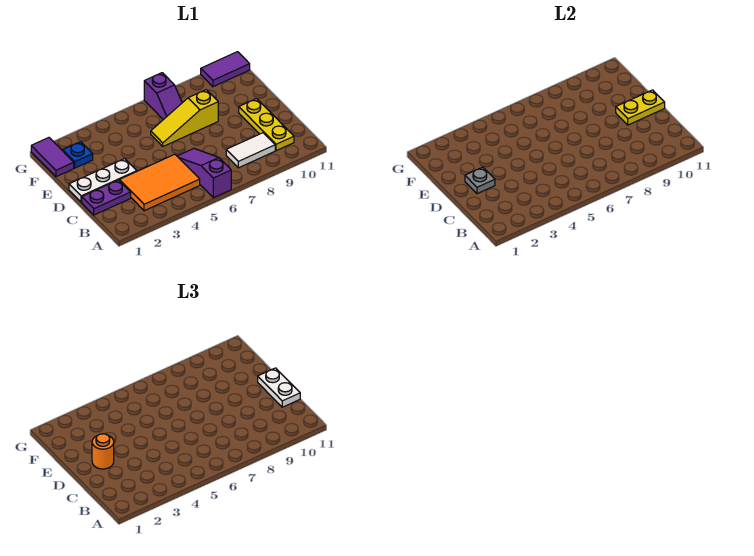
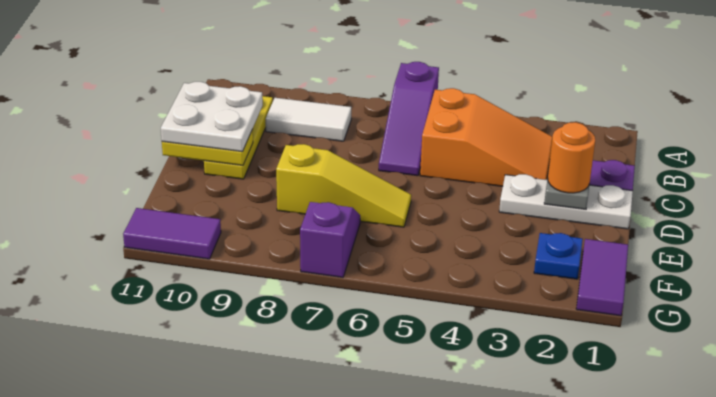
orange 2x3 tile [119,154,200,211] -> orange 2x3 slope [420,88,552,186]
white 1x2 plate [258,368,300,407] -> white 2x2 plate [161,82,263,152]

